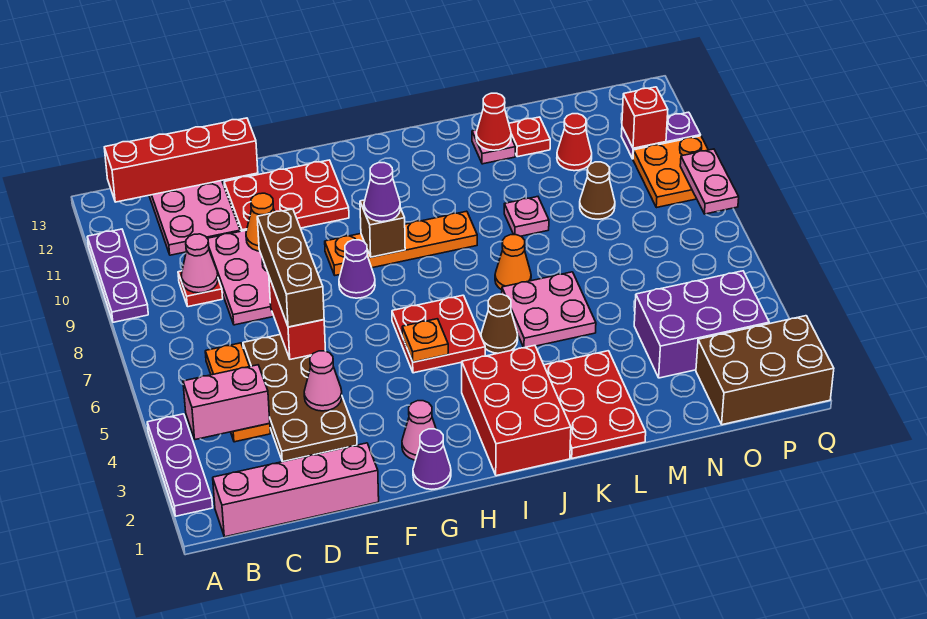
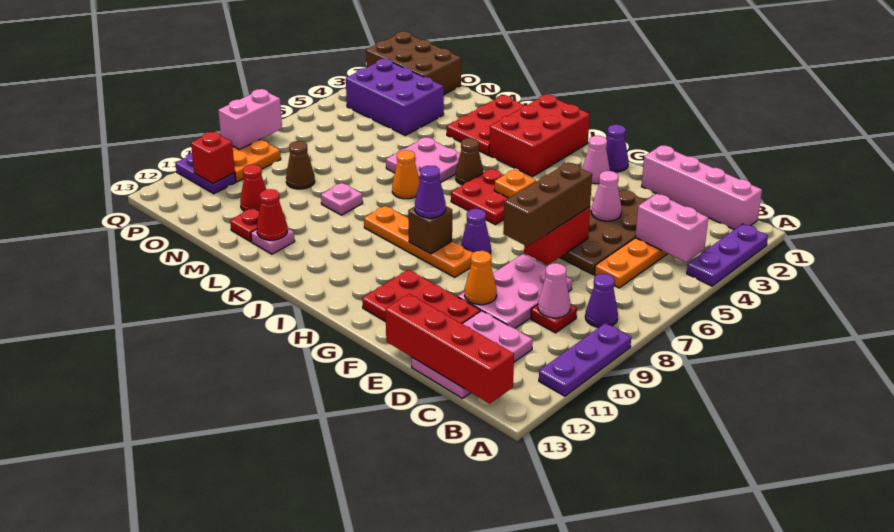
none -> purple 1x1 cone [585,274,618,327]
pink 1x2 plate [680,149,739,214] -> pink 1x2 brick [218,89,282,150]

